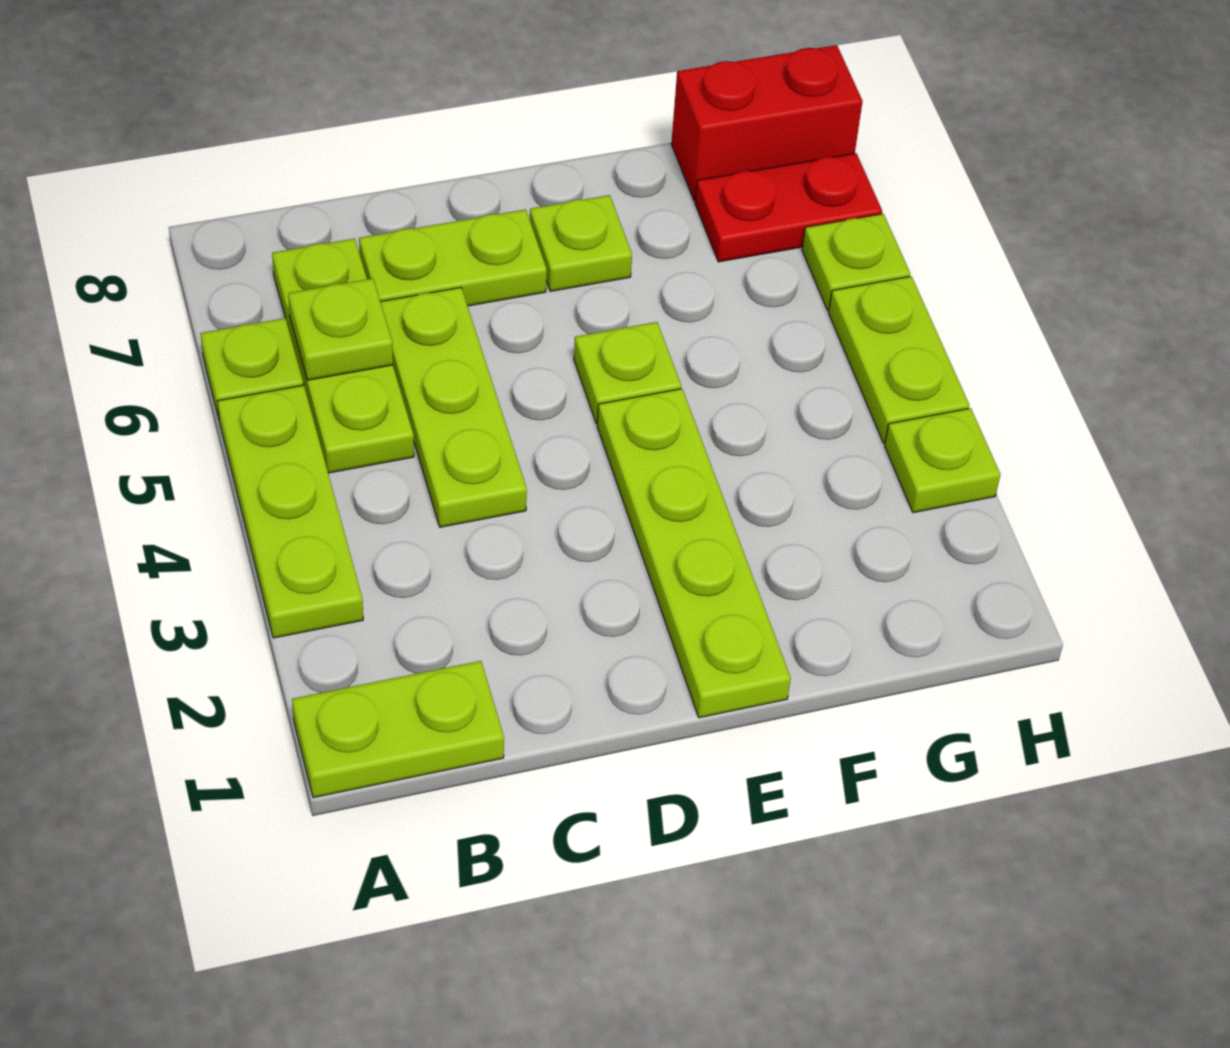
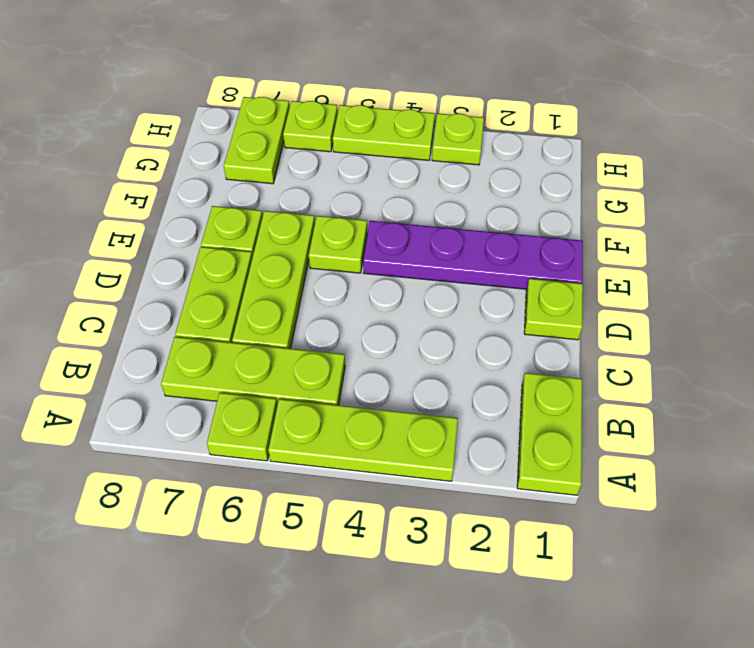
lime 1x1 plate [288,278,393,380] -> lime 1x1 plate moved to [524,279,583,340]
lime 1x3 plate [380,287,527,527] -> lime 1x3 plate turned to [232,211,315,349]
lime 1x4 plate [597,389,791,718] -> purple 1x4 plate [363,221,583,289]
red 1x2 plate [695,153,882,262] -> lime 1x2 plate [224,97,290,184]
red 1x2 brick [671,45,863,201] -> none

